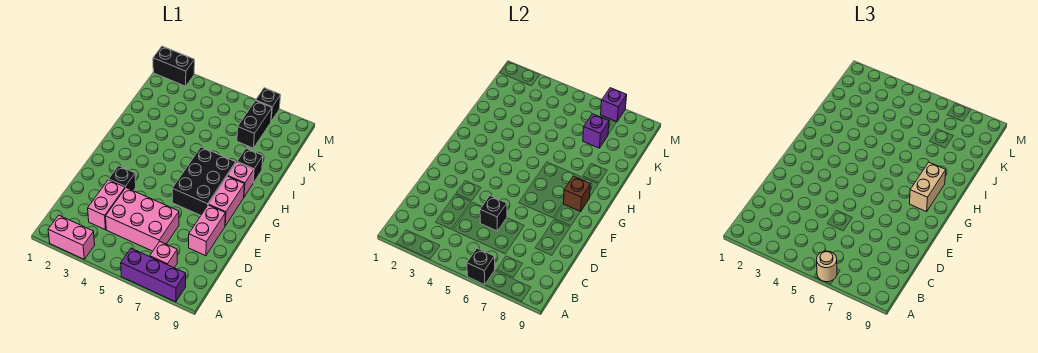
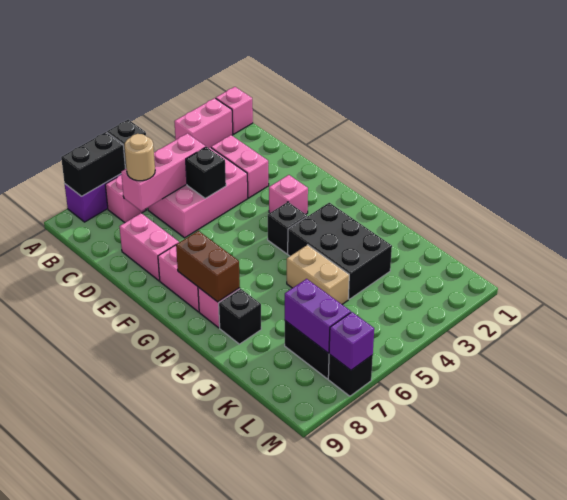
none -> pink 1x1 brick [216,87,253,134]
tan 1x1 round brick [817,251,837,282] -> tan 1x1 round brick moved to [125,134,155,181]
none -> pink 1x3 brick [121,133,206,211]
black 1x1 brick [109,166,136,191] -> black 1x1 brick moved to [268,202,307,254]
none -> pink 1x1 brick [269,175,308,214]
black 2x3 brick [172,147,236,215] -> black 2x3 brick moved to [288,203,392,299]
brown 1x1 brick [564,176,590,212] -> brown 1x2 brick [176,231,240,302]
tan 1x2 brick [910,162,946,212] -> tan 1x2 brick moved to [287,245,349,304]
purple 1x1 brick [583,114,609,148] -> purple 1x2 brick [285,279,351,353]
black 1x2 brick [153,46,195,86] -> black 1x2 brick moved to [61,132,126,196]

